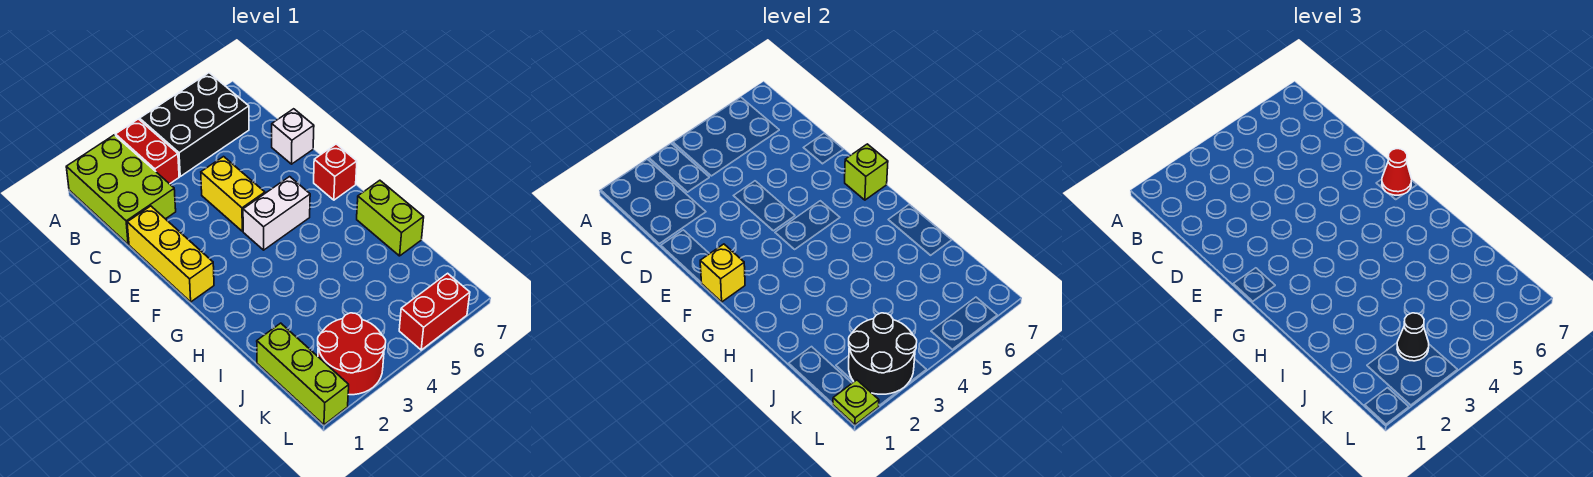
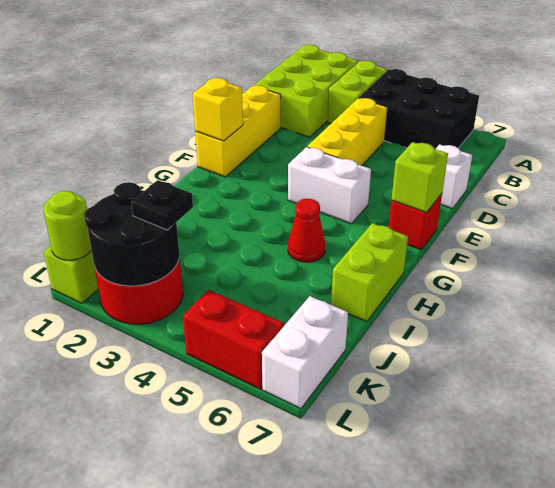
red 1x2 brick [115,119,179,184] -> lime 1x2 brick [328,61,387,123]
yellow 1x2 brick [201,157,265,231] -> yellow 1x3 brick [307,98,388,166]
red 1x1 cone [1382,149,1412,195] -> red 1x1 cone moved to [288,199,325,262]
black 1x1 cone [1397,313,1429,361] -> black 1x1 plate [131,180,193,230]
none -> white 1x2 brick [262,296,348,409]
lime 1x1 plate [833,380,879,425] -> lime 1x1 round brick [43,191,91,260]

